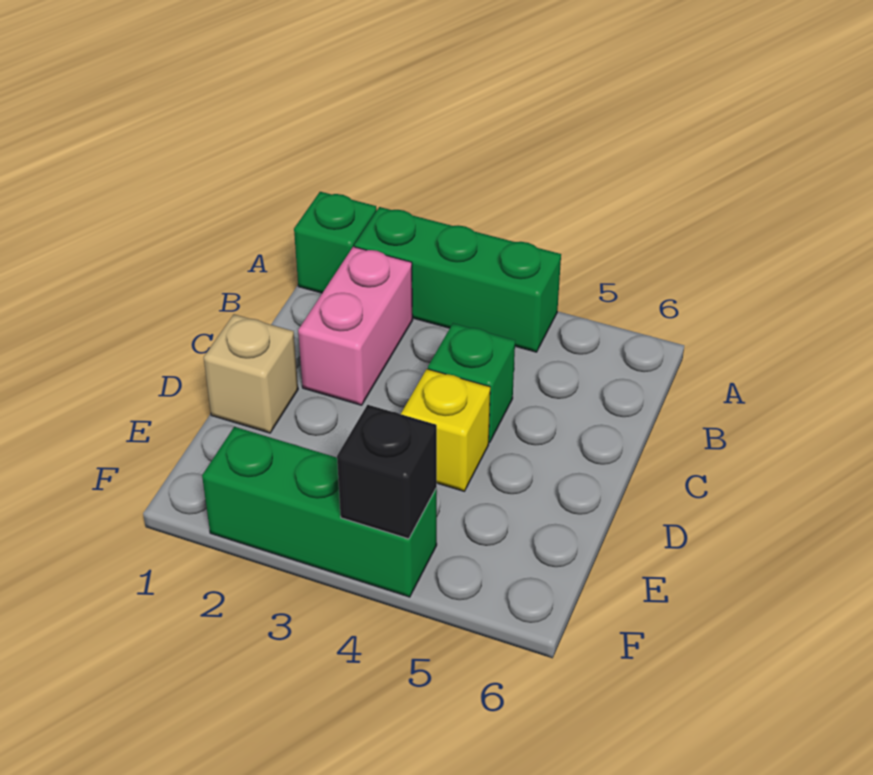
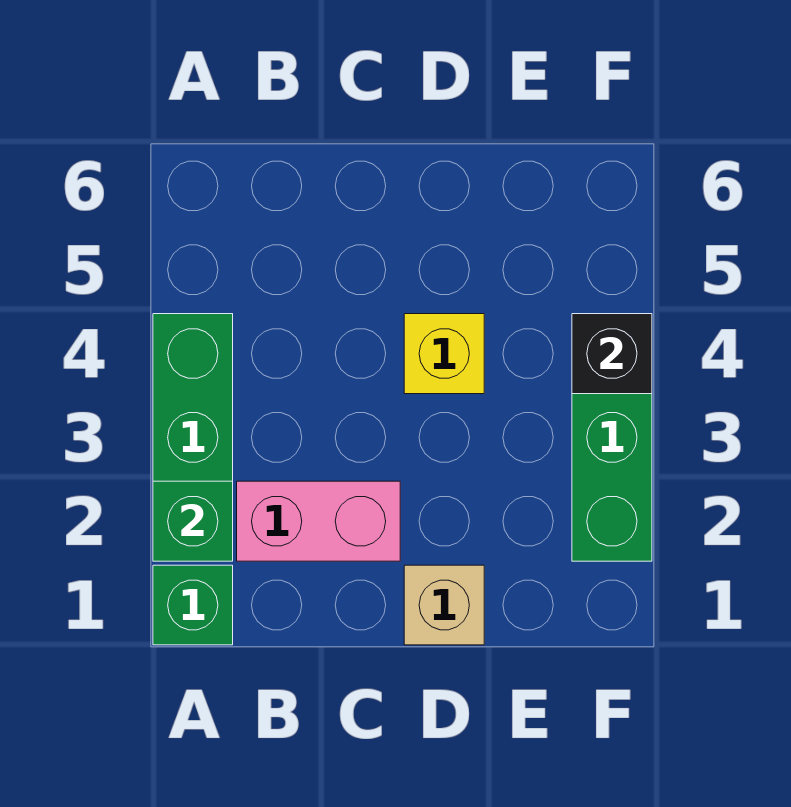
green 1x1 brick [428,323,515,443] -> green 1x1 brick moved to [153,481,233,561]

